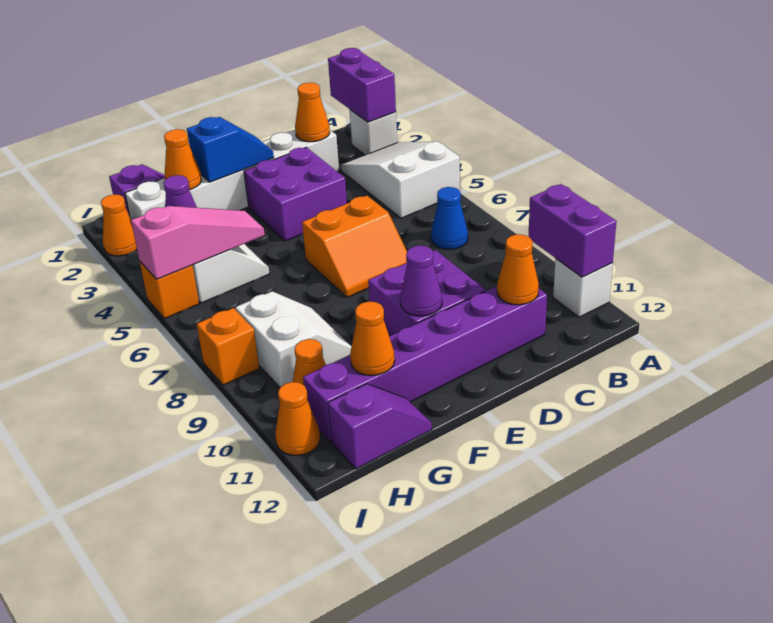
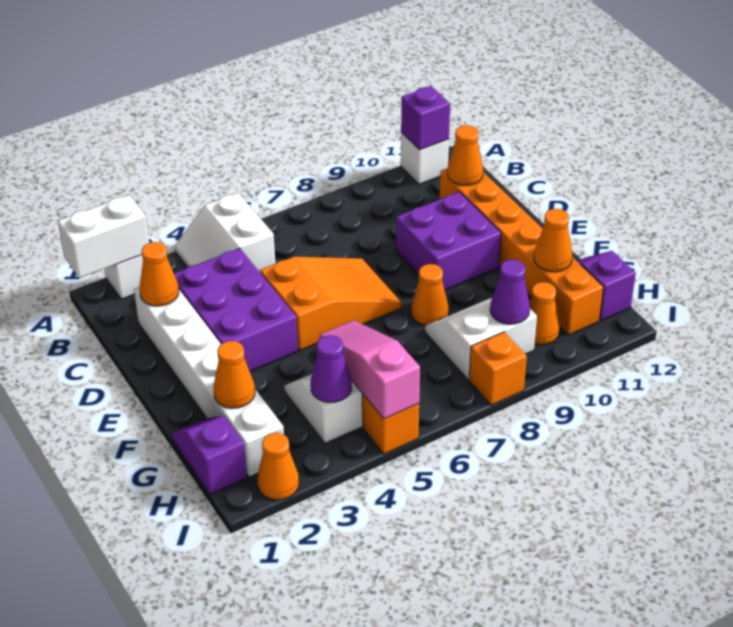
purple 1x2 brick [328,48,396,122] -> white 1x2 brick [58,195,149,278]
white 2x3 slope [341,141,460,218] -> white 2x2 slope [175,193,275,272]
purple 1x2 brick [529,184,617,277] -> purple 1x1 brick [401,86,450,150]
blue 1x1 cone [431,187,468,249] -> none
purple 1x6 brick [303,286,547,442] -> orange 1x6 brick [440,169,603,335]
purple 2x2 brick [244,147,347,241] -> purple 2x3 brick [174,248,298,371]
orange 2x2 slope [302,196,407,297] -> orange 2x3 slope [260,257,401,350]
blue 1x2 slope [187,117,274,182] -> none
purple 1x1 cone [400,245,442,316] -> purple 1x1 cone moved to [490,259,530,324]
orange 1x1 cone [275,382,320,455] -> orange 1x1 cone moved to [411,264,449,325]

